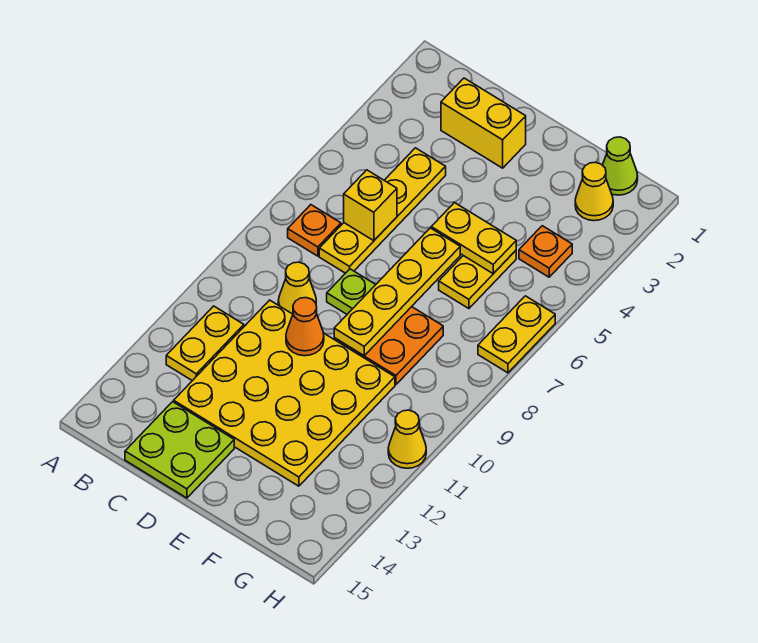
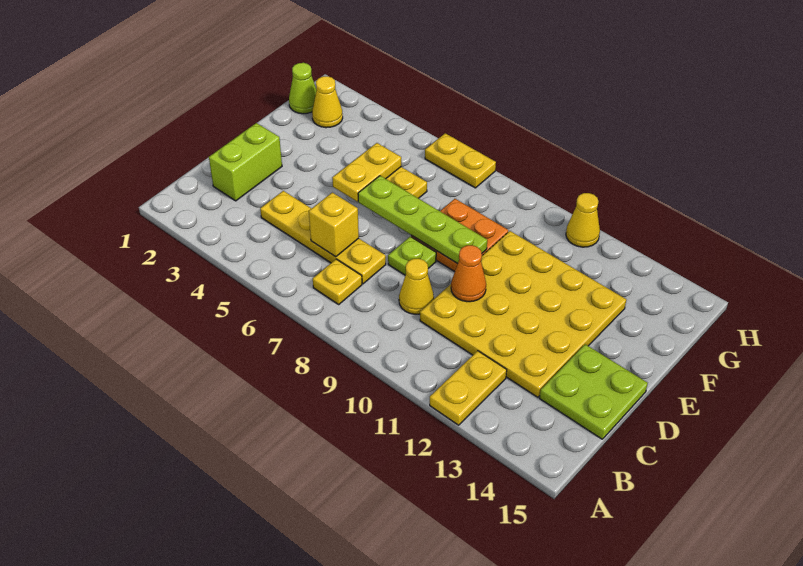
orange 1x1 plate [288,205,341,256] -> yellow 1x1 plate [313,259,362,304]
yellow 1x2 plate [166,306,244,381] -> yellow 1x2 plate turned to [430,351,507,425]
yellow 1x2 brick [441,78,526,168] -> lime 1x2 brick [209,123,282,201]
yellow 1x4 plate [334,228,460,356] -> lime 1x4 plate [358,176,487,264]
orange 1x1 plate [519,226,572,277] -> none

